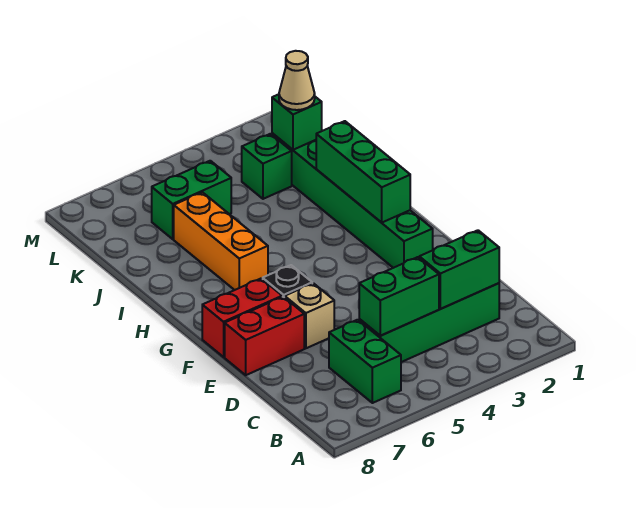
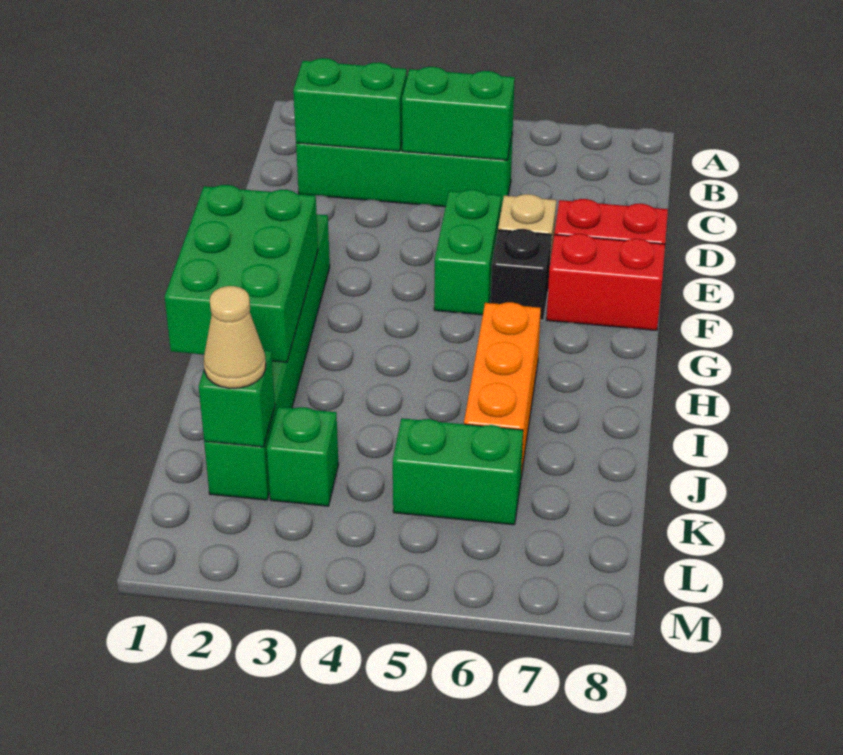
green 1x2 brick [329,320,401,403] -> green 1x2 brick moved to [434,190,501,315]
green 1x3 brick [316,121,410,223] -> green 2x3 brick [165,185,318,362]

